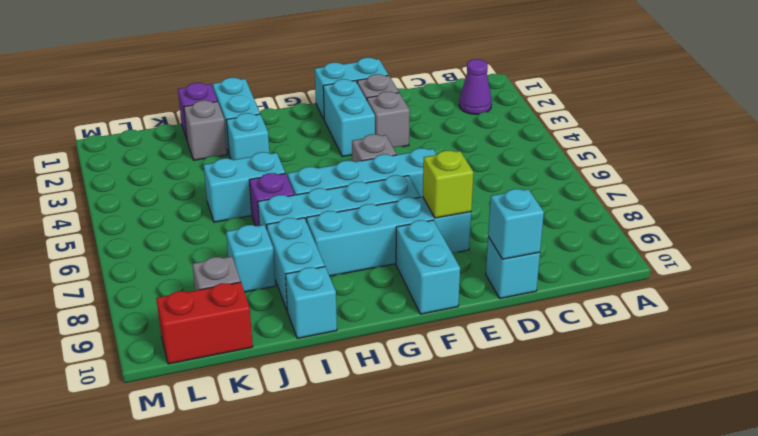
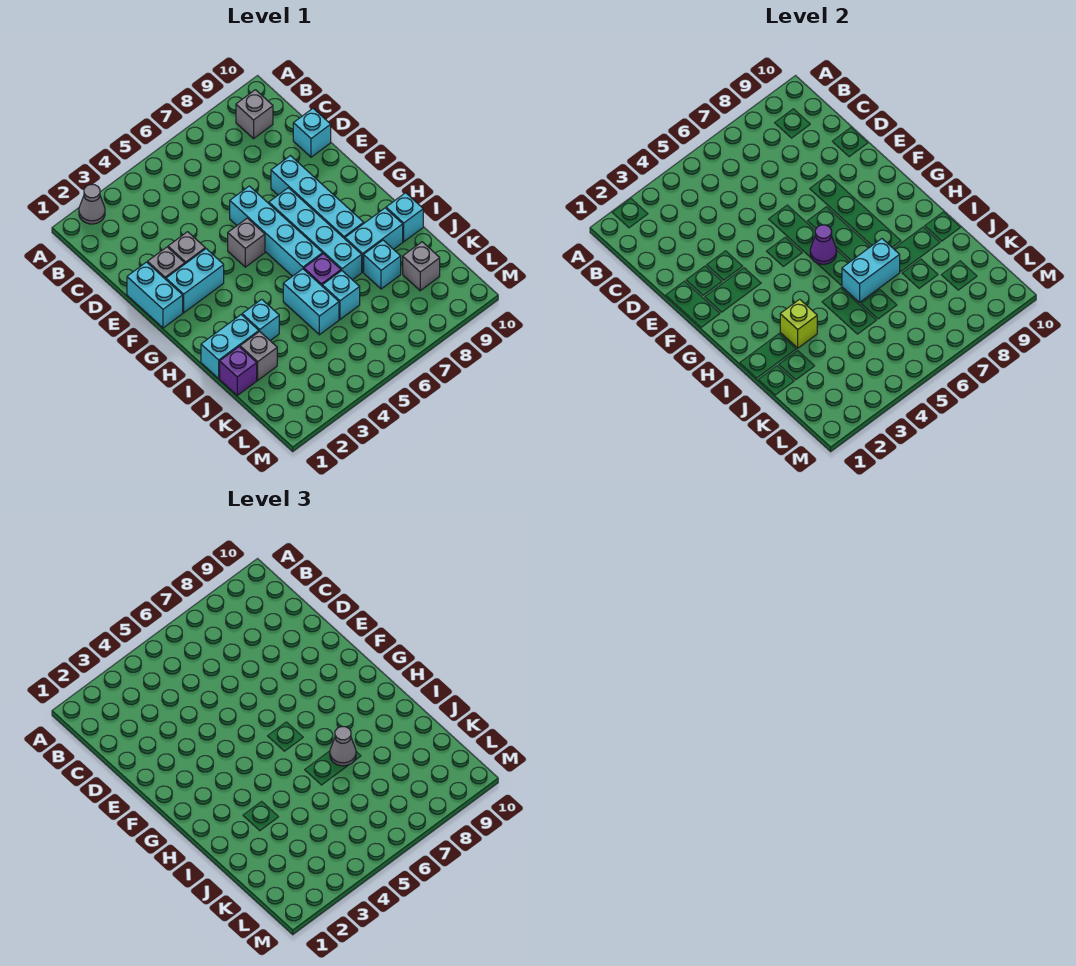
none -> grey 1x1 cone [79,185,105,224]
purple 1x1 cone [459,59,492,114] -> purple 1x1 cone moved to [810,225,837,264]
none -> grey 1x1 brick [236,90,273,139]
cyan 1x1 brick [488,189,544,259] -> cyan 1x1 brick moved to [322,271,360,319]
lime 1x1 brick [423,150,473,218] -> lime 1x1 brick moved to [780,299,817,348]
cyan 1x2 brick [396,220,460,314] -> cyan 1x2 brick moved to [842,239,900,302]
none -> grey 1x1 cone [330,727,356,766]
red 1x2 brick [156,282,253,364] -> none

